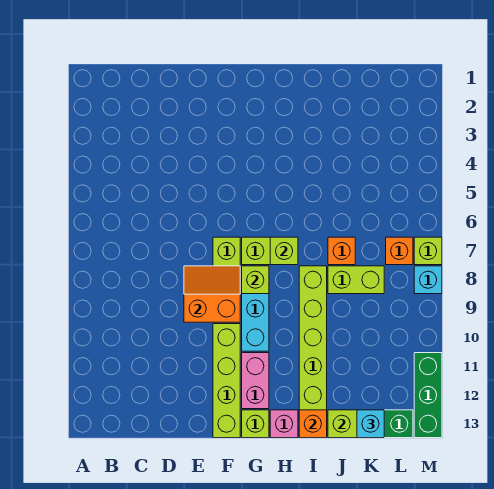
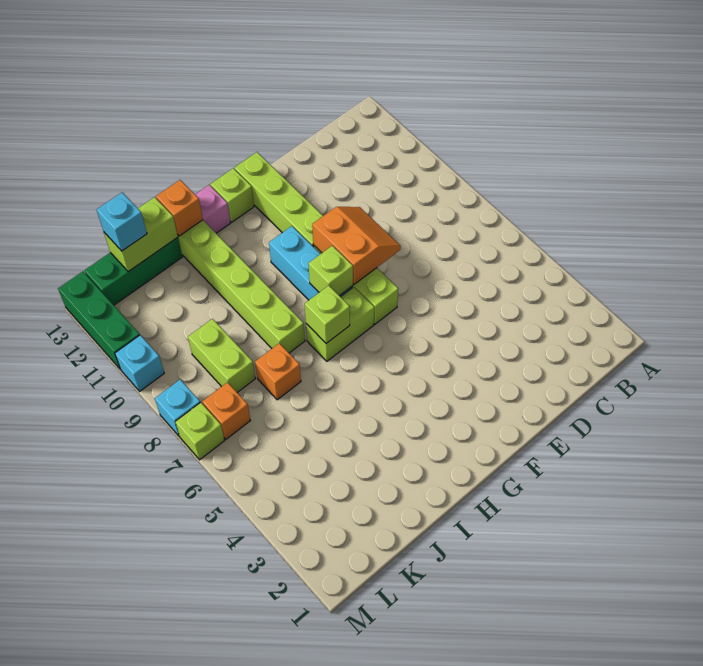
orange 2x2 slope [184,266,240,322] -> orange 2x2 slope turned to [312,207,401,284]
pink 1x2 brick [242,353,269,409] -> none
lime 1x2 brick [328,266,384,294] -> lime 1x2 brick turned to [188,319,255,392]
none -> cyan 1x1 brick [115,335,164,391]

